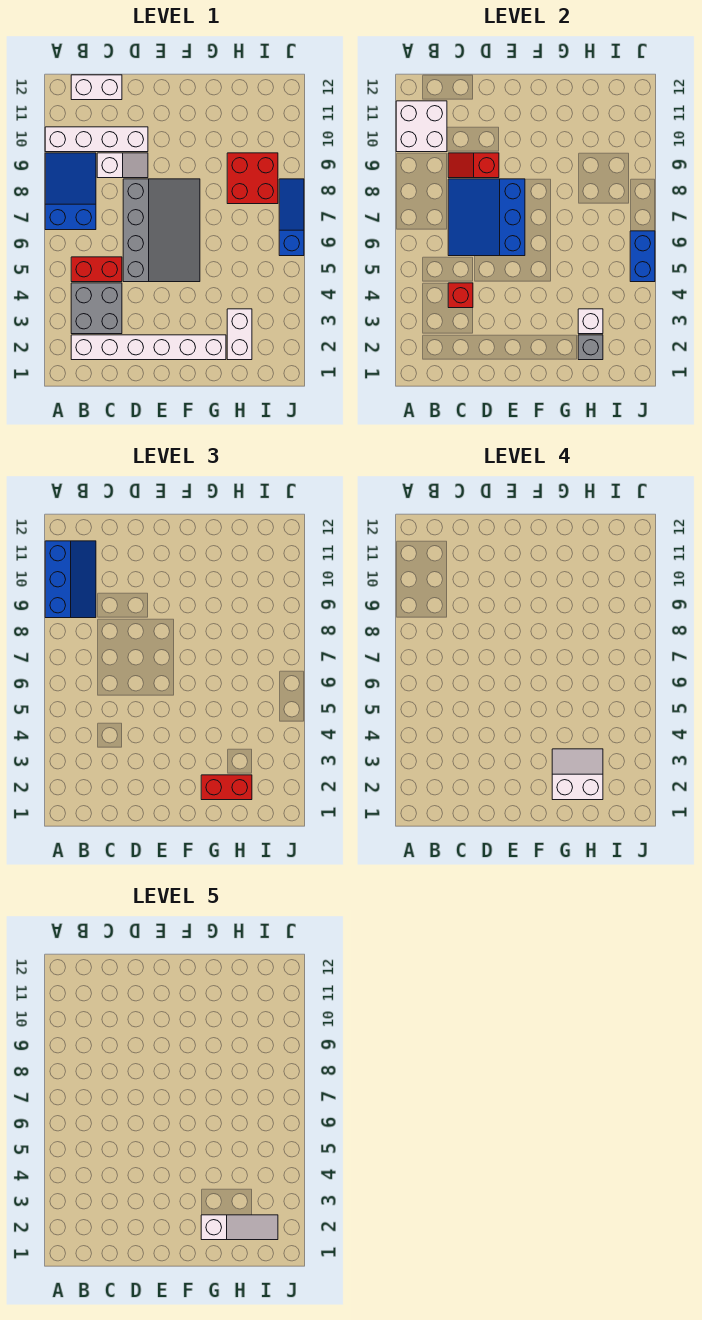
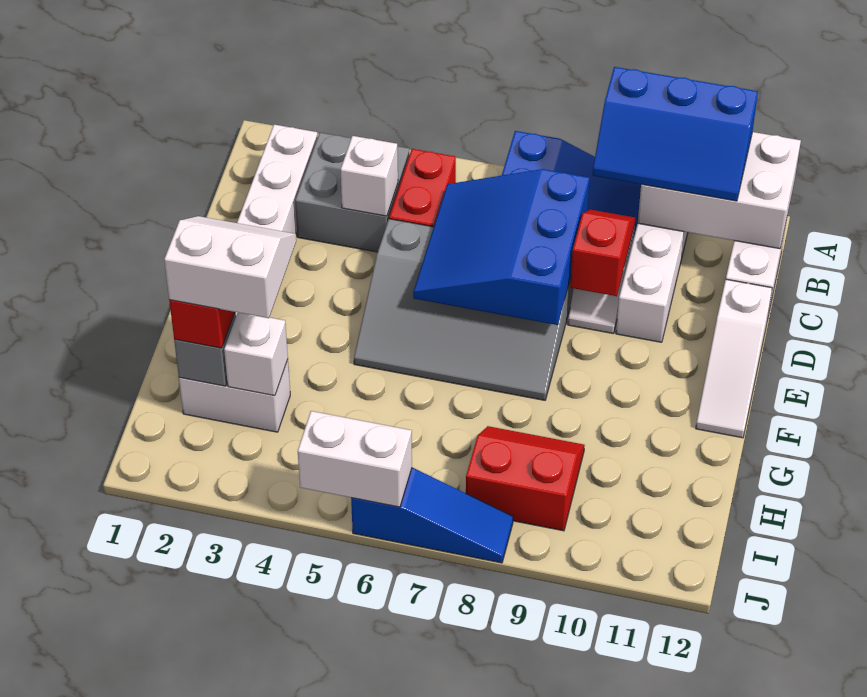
white 2x2 brick [396,101,447,152] -> white 2x3 brick [638,132,801,249]
red 1x1 brick [448,283,473,308] -> white 1x1 brick [341,136,398,216]
blue 3x3 slope [448,179,525,256] -> blue 3x3 slope turned to [413,169,590,325]
white 2x2 slope [552,749,603,800] -> white 2x2 slope turned to [164,216,296,318]
white 1x3 slope [201,1215,278,1240] -> white 1x3 slope moved to [696,280,772,438]
red 2x2 brick [227,153,278,204] -> red 2x2 slope [466,426,585,531]
blue 1x2 brick [630,231,655,282] -> white 1x2 brick [298,411,412,507]

